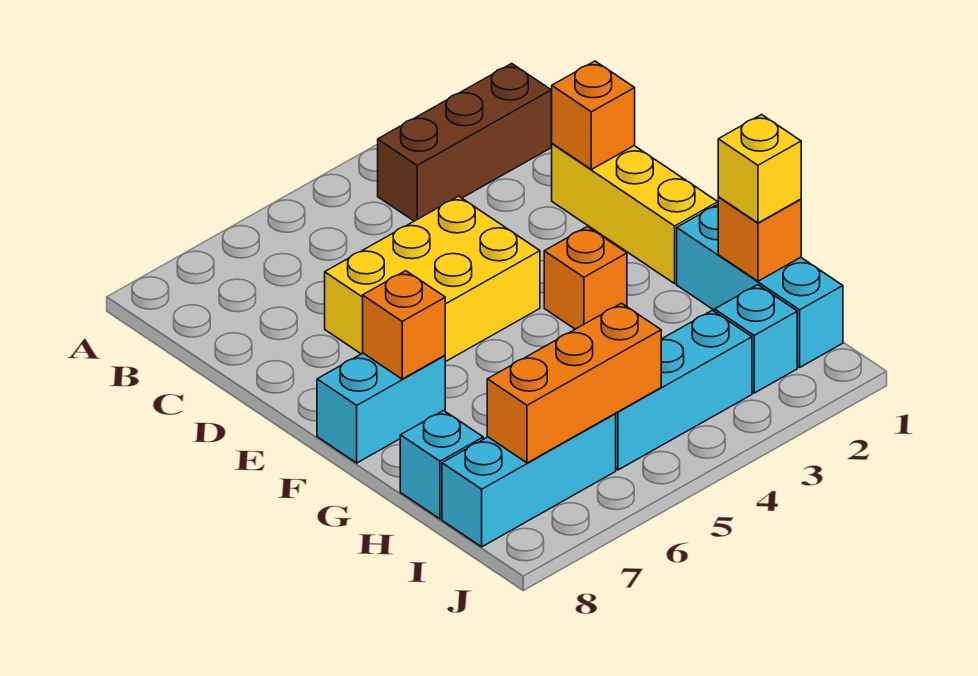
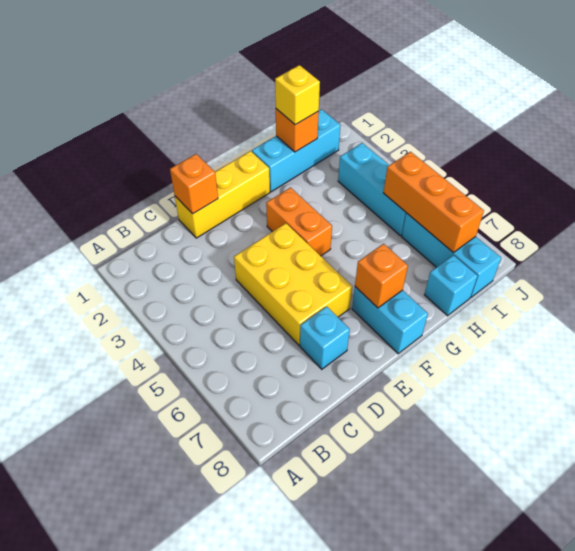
brown 1x3 brick [378,63,551,221] -> none
orange 1x1 brick [544,227,627,329] -> orange 1x2 brick [266,188,332,256]
cyan 1x1 brick [715,285,797,393] -> cyan 1x1 brick moved to [300,306,350,369]

